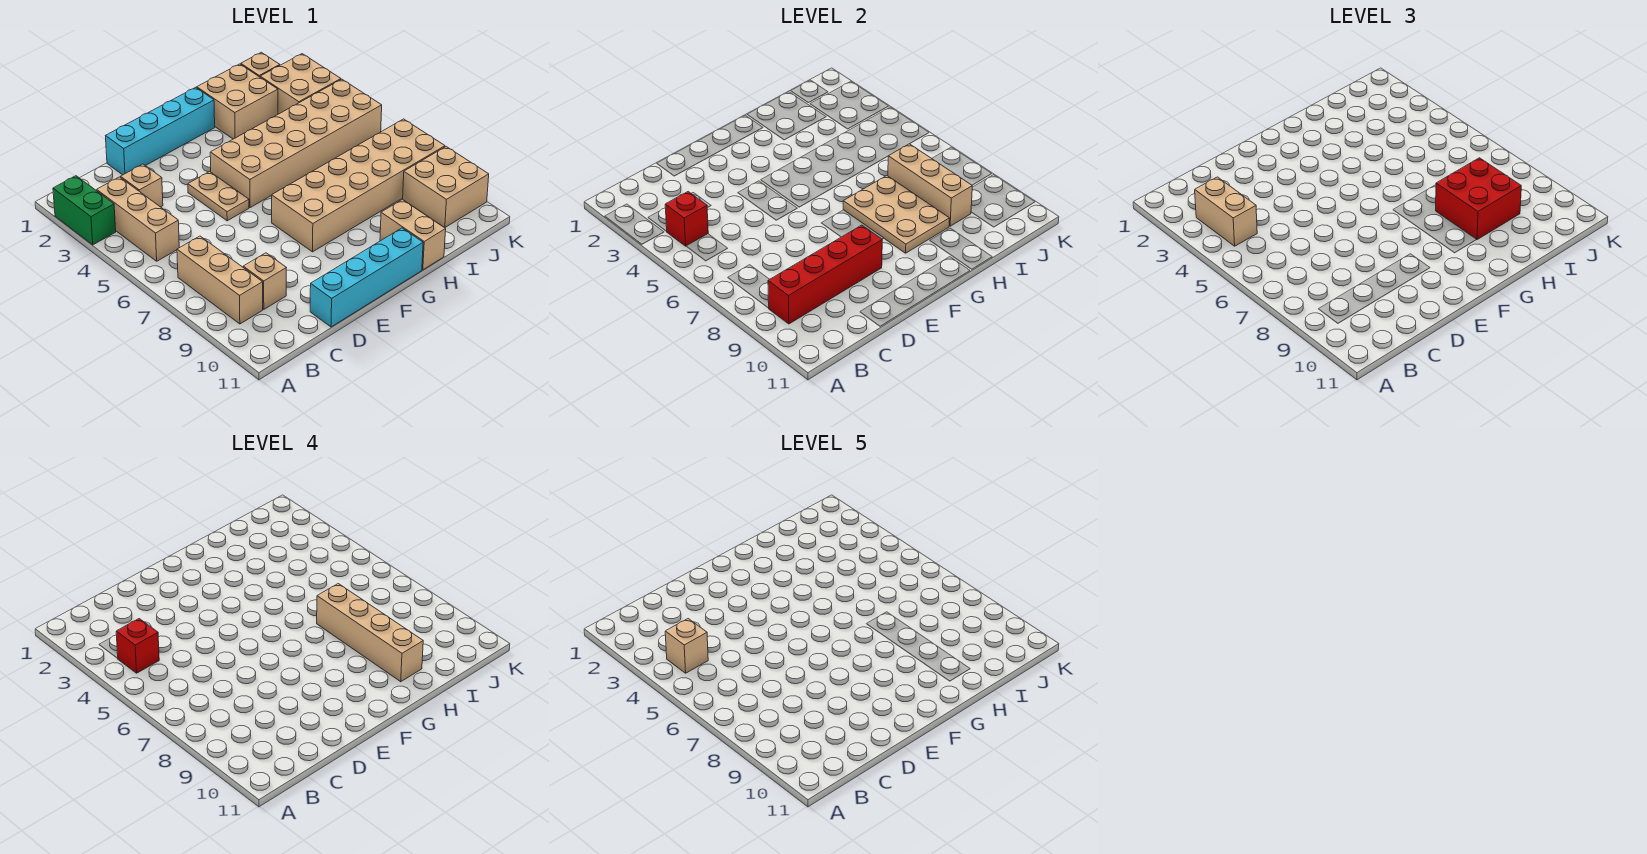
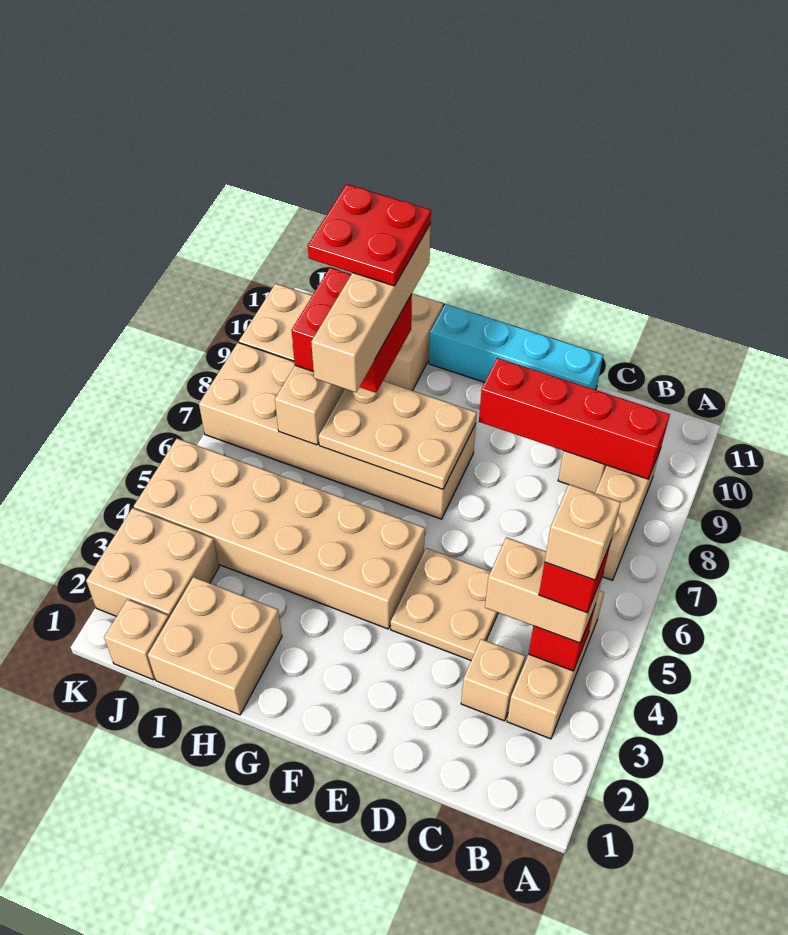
green 1x2 brick [53,176,116,245] -> none
tan 1x2 brick [1195,177,1257,246] -> tan 1x2 brick turned to [485,537,603,643]
cyan 1x4 brick [106,87,215,175] -> none
tan 1x2 plate [188,172,249,221] -> tan 2x2 plate [391,548,498,660]
tan 2x3 plate [843,176,950,253] -> tan 2x3 plate turned to [319,381,477,489]
none -> red 2x2 plate [308,184,431,286]

